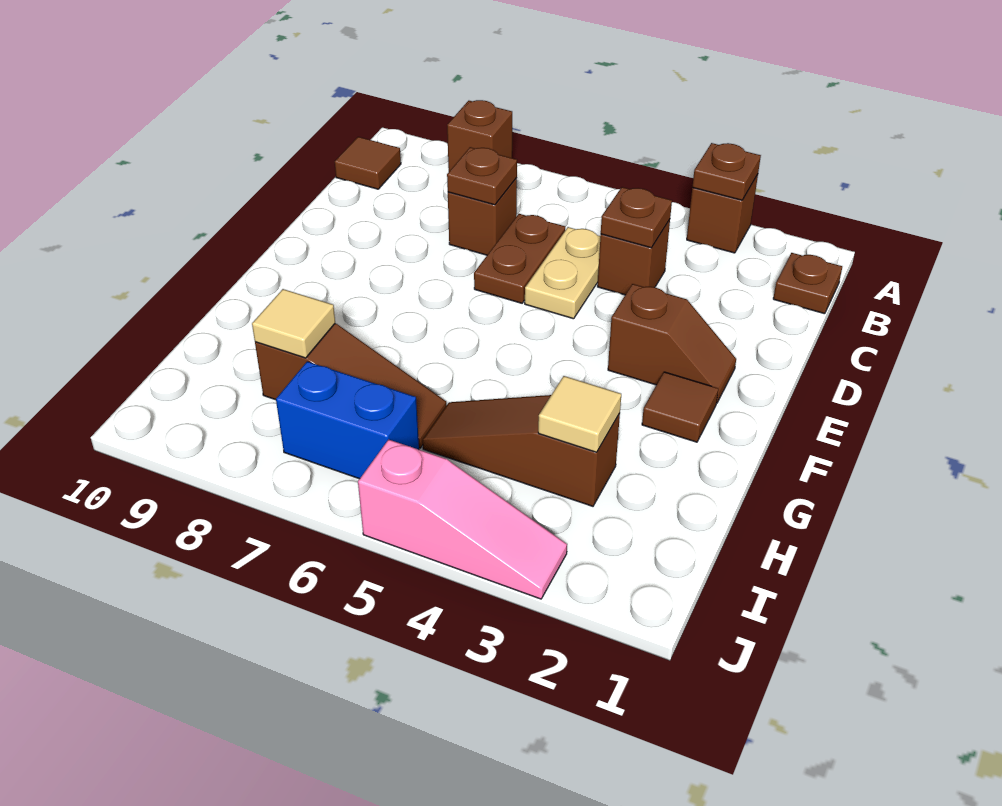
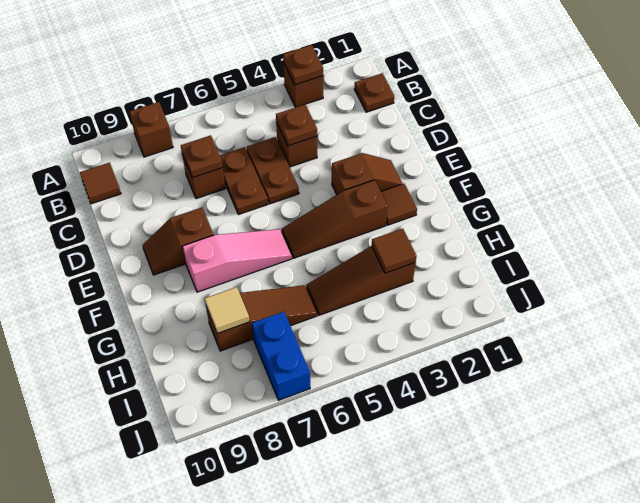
tan 1x2 plate [525,227,600,319] -> brown 1x2 plate [247,137,299,204]
none -> brown 1x2 slope [143,207,213,275]
none -> brown 1x3 slope [282,180,388,258]
tan 1x1 tile [538,376,621,452] -> brown 1x1 tile [372,228,417,273]
blue 1x2 brick [276,362,419,479] -> blue 1x2 brick turned to [252,312,310,400]
pink 1x3 slope [358,439,567,599] -> pink 1x3 slope moved to [182,229,292,292]

